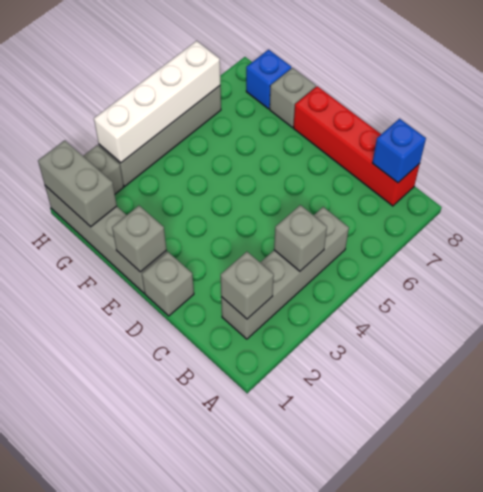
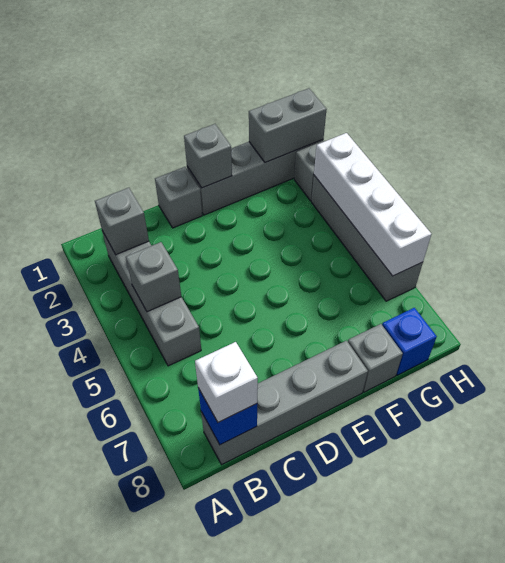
red 1x4 brick [293,86,420,206] -> grey 1x4 brick [201,341,368,465]
none -> white 1x1 brick [195,342,258,422]

